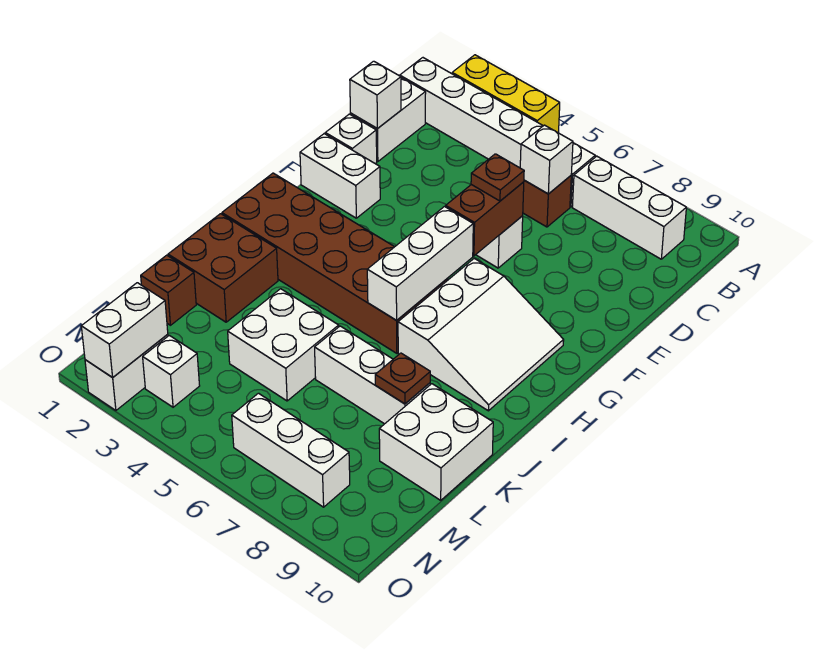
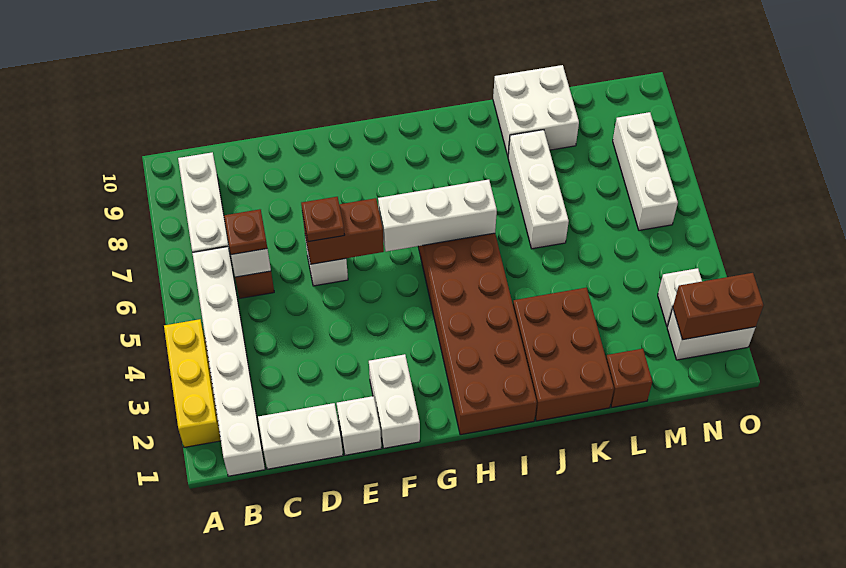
white 1x1 brick [350,61,401,129] -> none
white 3x3 slope [398,258,564,411] -> none
brown 2x2 brick [168,214,278,322] -> brown 2x3 brick [513,288,614,421]
white 2x2 brick [228,289,339,401] -> none
brown 1x1 plate [375,353,430,404] -> brown 1x1 plate moved to [224,209,267,255]
white 1x2 brick [81,283,168,378] -> brown 1x2 brick [673,273,763,340]

